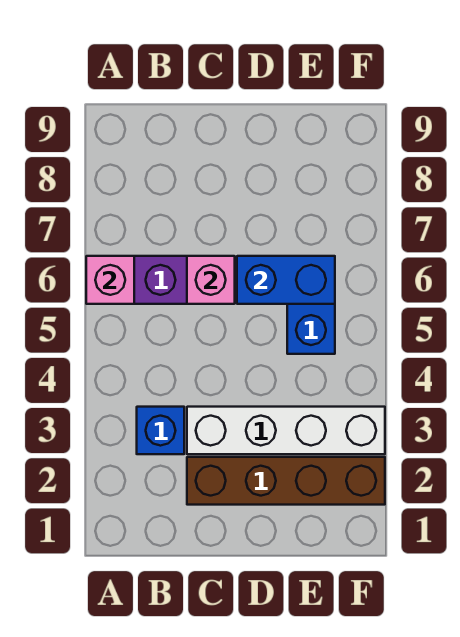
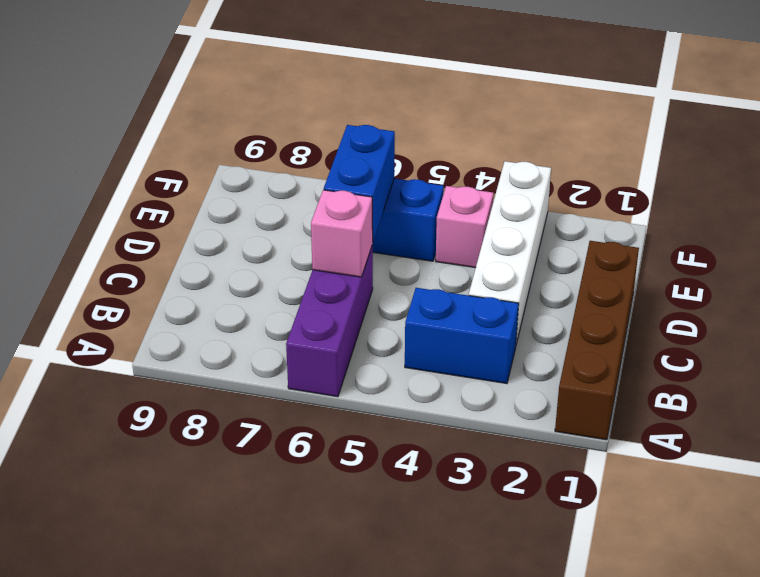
pink 1x1 brick [86,256,134,304] -> pink 1x1 brick moved to [436,186,493,268]
blue 1x1 brick [137,407,184,454] -> blue 1x2 brick [405,288,519,384]
brown 1x4 brick [187,457,385,505] -> brown 1x4 brick moved to [555,241,639,440]

